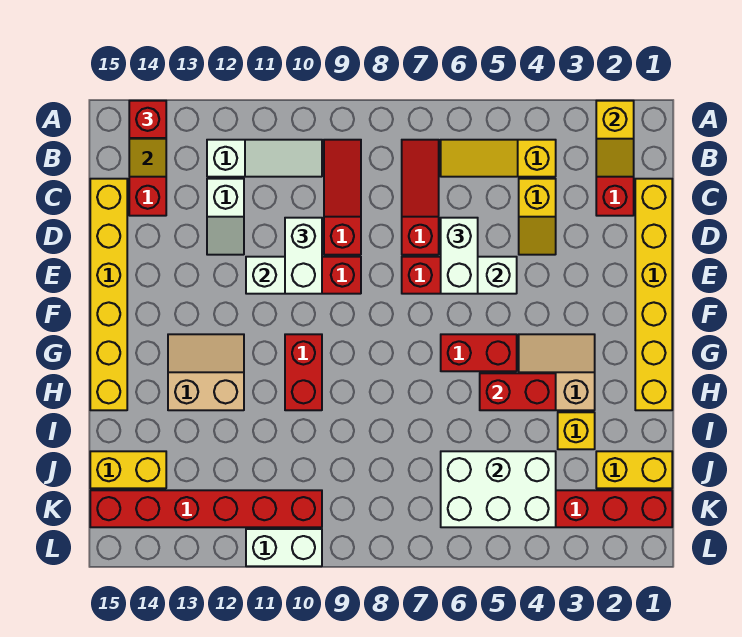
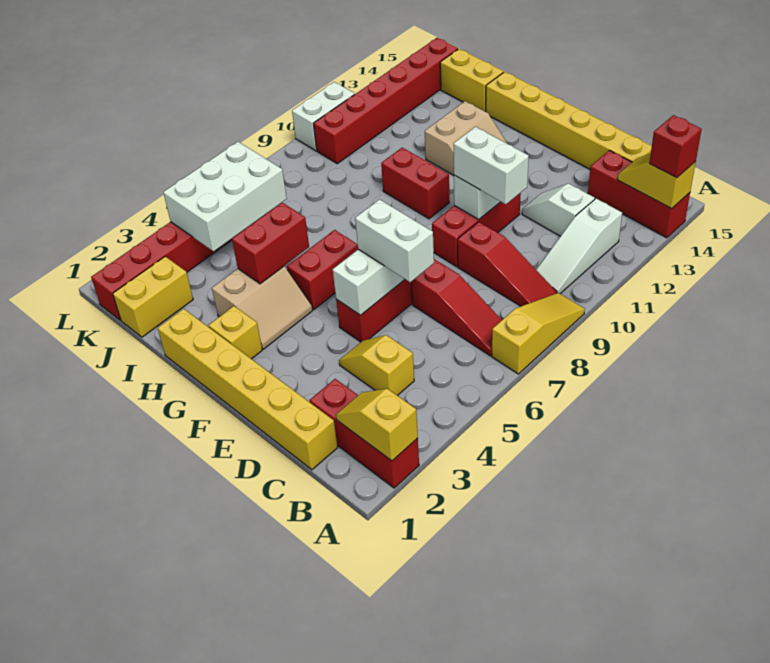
yellow 1x3 slope [441,140,556,177] -> yellow 1x3 slope moved to [492,293,585,374]
yellow 1x1 brick [558,412,595,449] -> yellow 1x1 brick moved to [209,306,262,359]
yellow 1x2 brick [90,451,166,488] -> yellow 1x2 brick turned to [440,49,504,112]

